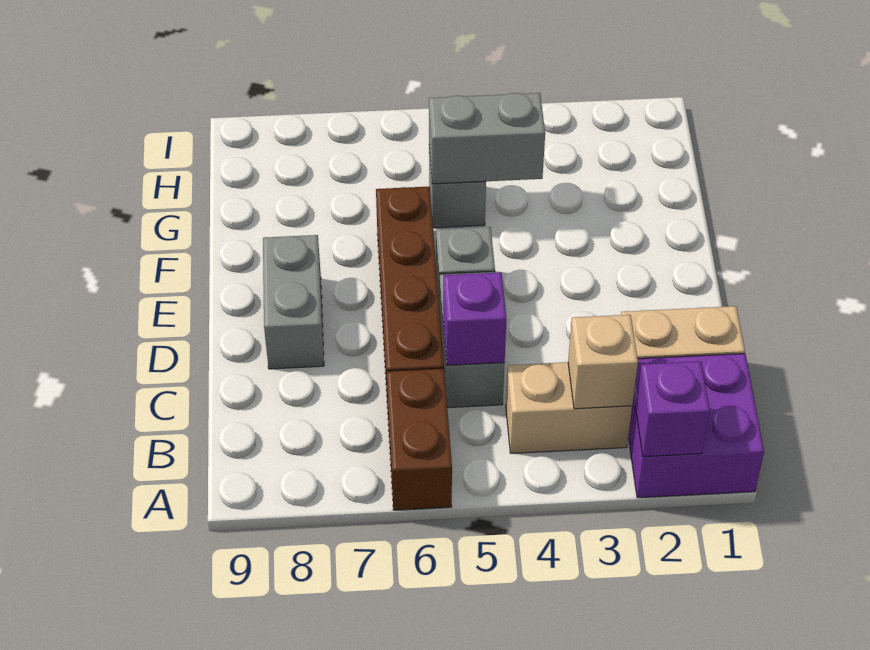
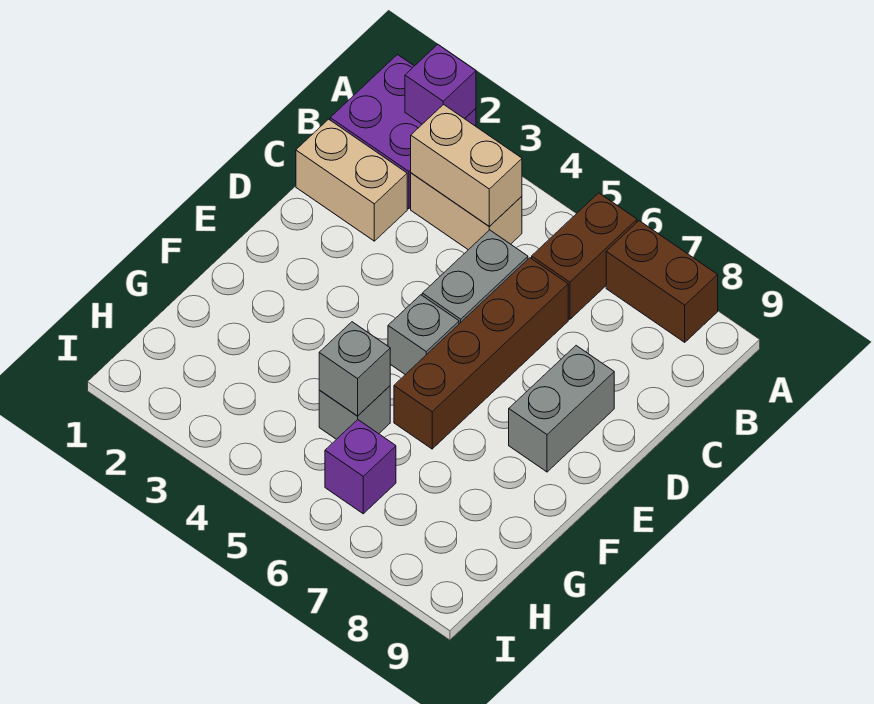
none -> brown 1x2 brick [606,221,718,342]
tan 1x1 brick [568,315,638,409] -> tan 1x2 brick [411,104,522,226]
purple 1x1 brick [443,272,506,365] -> purple 1x1 brick moved to [325,420,396,514]
grey 1x2 brick [429,93,545,184] -> grey 1x1 brick [319,322,390,416]

